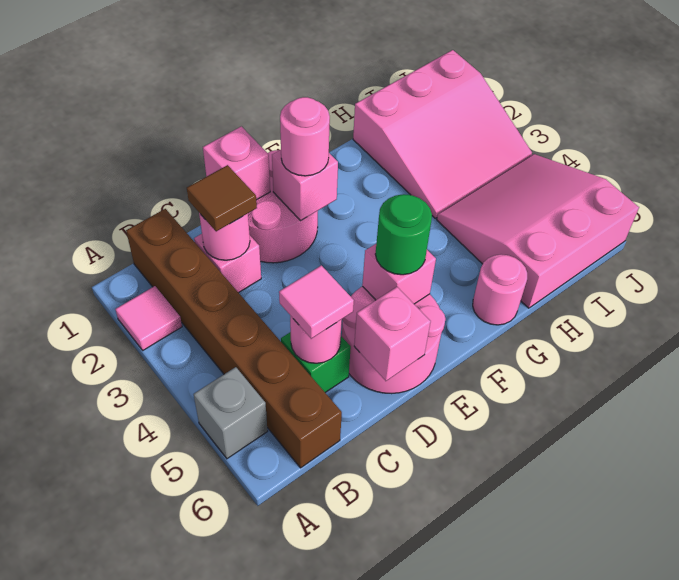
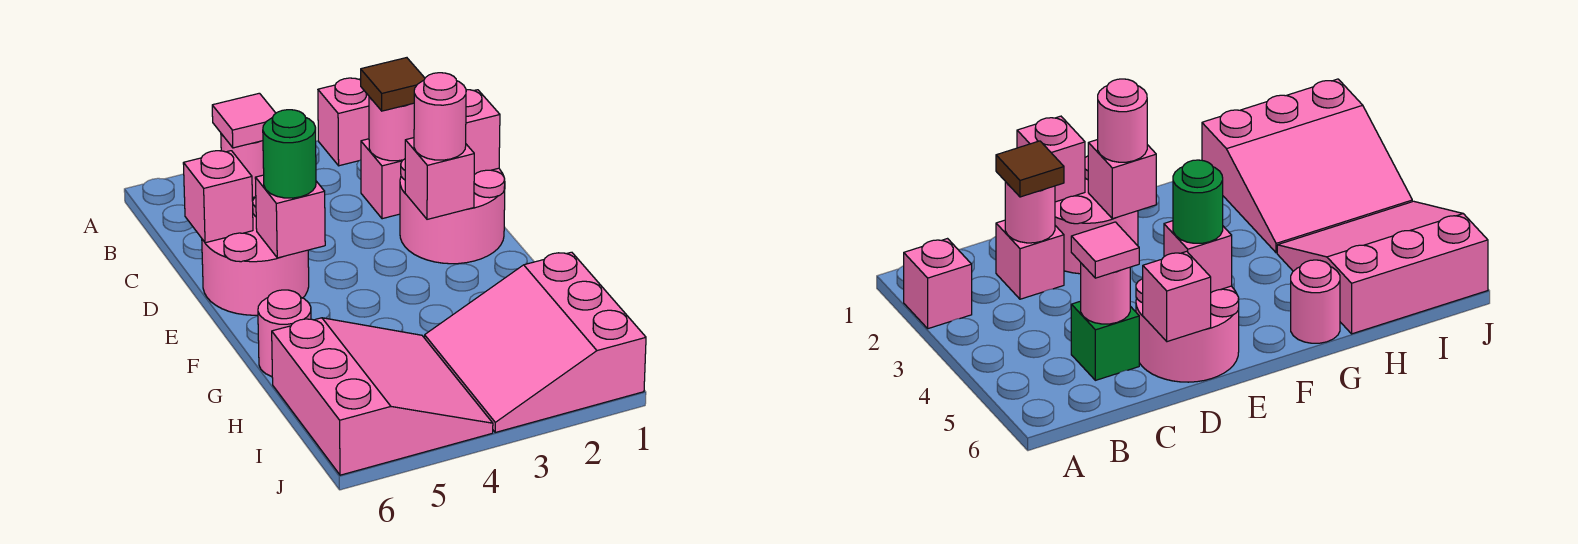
pink 1x1 tile [115,286,182,350] -> pink 1x1 brick [318,78,369,166]
grey 1x1 brick [194,367,268,459] -> none
brown 1x6 brick [126,209,342,468] -> none

